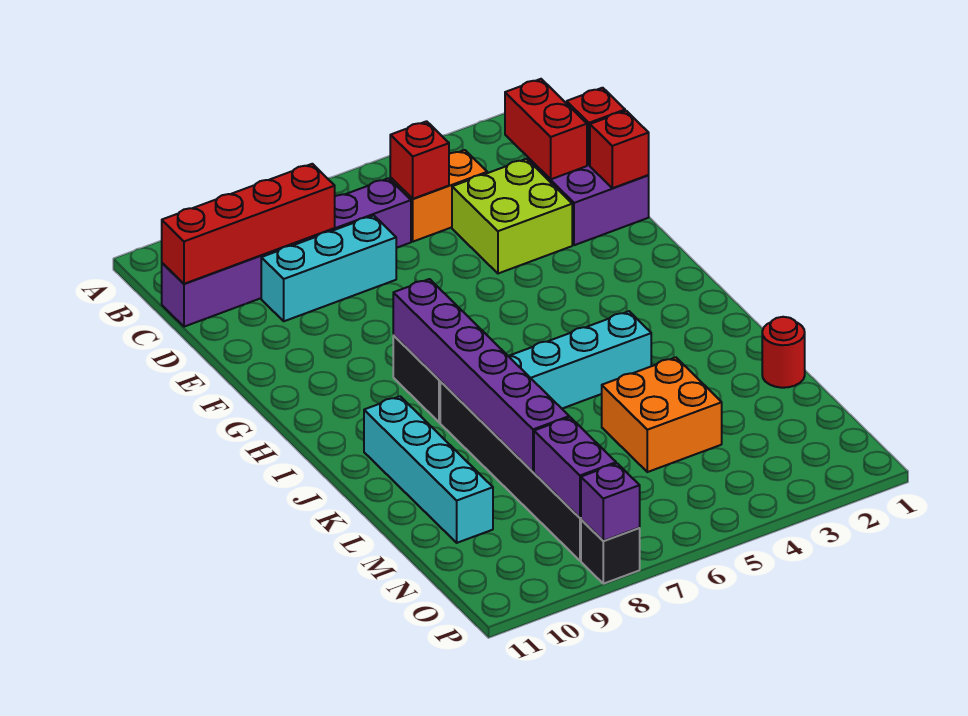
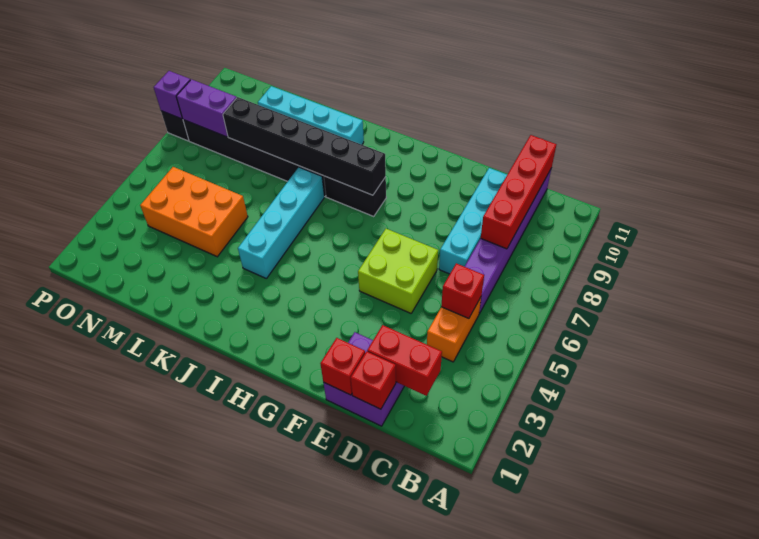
lime 2x2 brick [452,159,572,274] -> lime 2x2 brick moved to [358,229,438,313]
cyan 1x3 brick [261,216,396,321] -> cyan 1x4 brick [439,168,507,274]
purple 1x6 brick [393,279,569,472] -> black 1x6 brick [223,97,386,195]
red 1x1 round brick [762,317,805,388] -> none
orange 2x2 brick [602,357,722,472] -> orange 2x3 brick [140,167,248,257]

